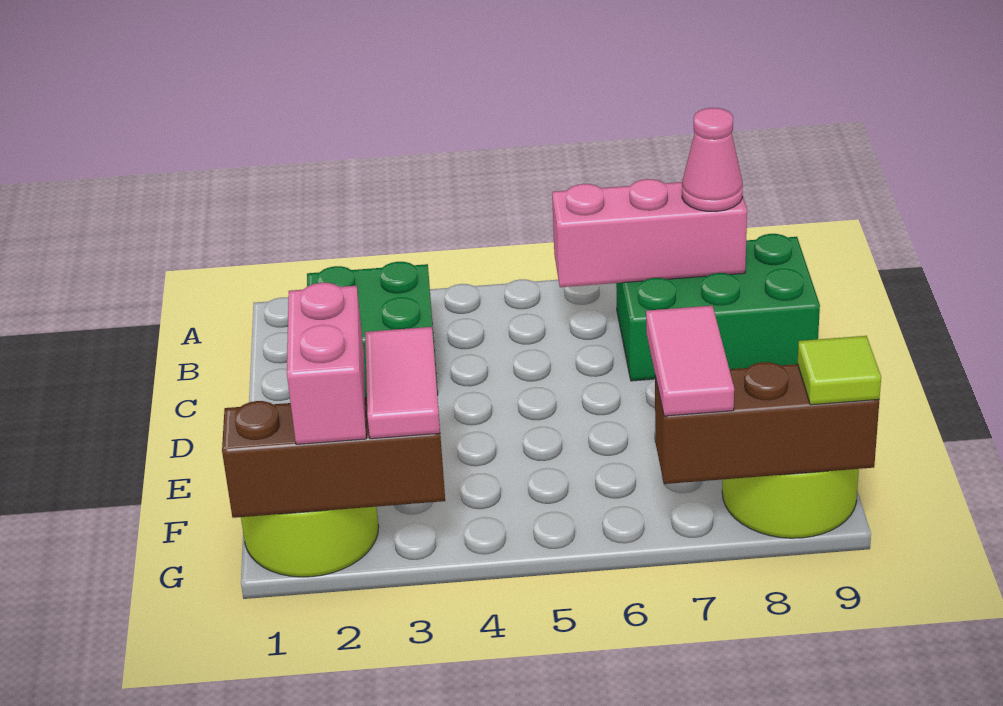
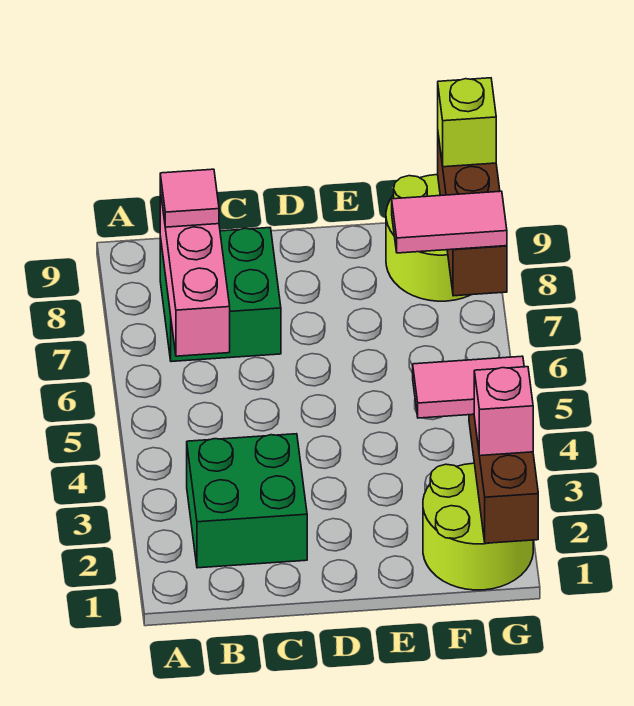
green 2x3 brick [616,234,820,381] -> green 2x2 brick [160,228,281,362]
pink 1x1 cone [682,108,743,212] -> pink 1x1 tile [160,169,219,227]
pink 1x2 brick [287,283,366,444] -> pink 1x1 brick [474,367,533,456]
lime 1x1 tile [798,336,881,405] -> lime 1x1 brick [438,78,496,167]

